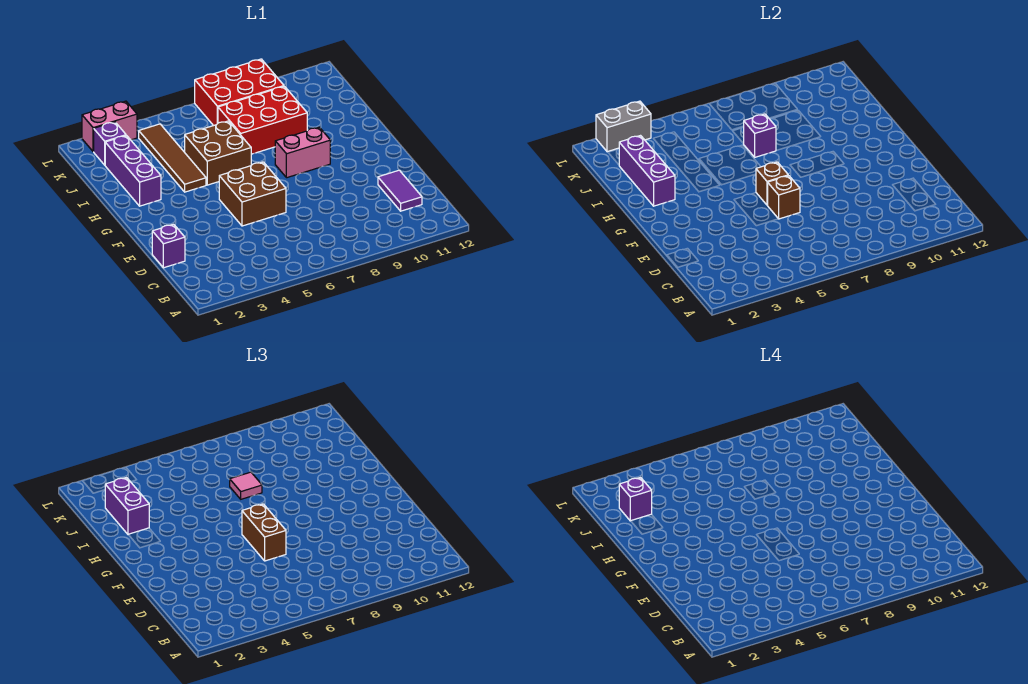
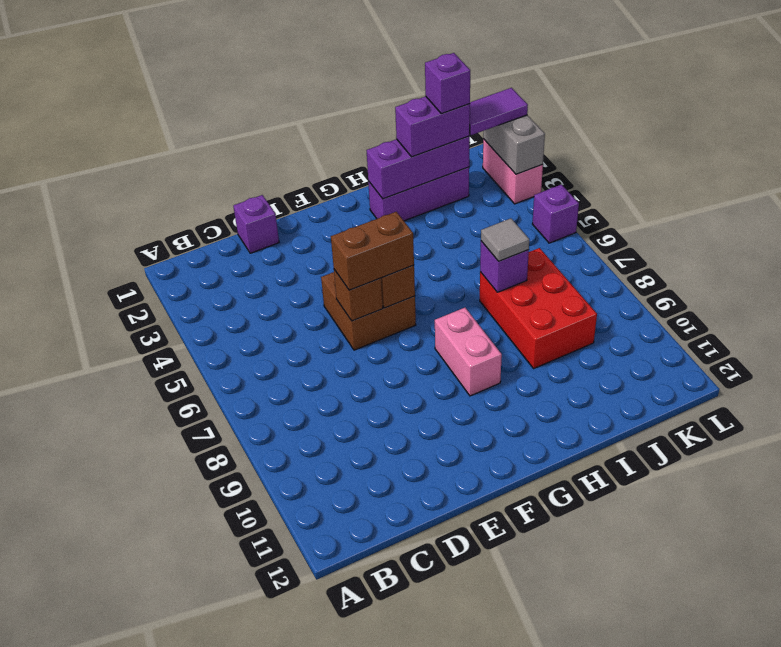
purple 1x2 tile [378,170,422,211] -> purple 1x2 tile moved to [470,88,528,135]
brown 1x4 tile [139,124,206,192] -> none
brown 2x2 brick [185,121,251,185] -> none
pink 1x1 tile [230,472,262,499] -> grey 1x1 tile [481,218,529,261]
purple 1x1 brick [94,122,126,165] -> purple 1x1 brick moved to [532,185,579,243]
red 2x3 brick [195,59,284,126] -> none

